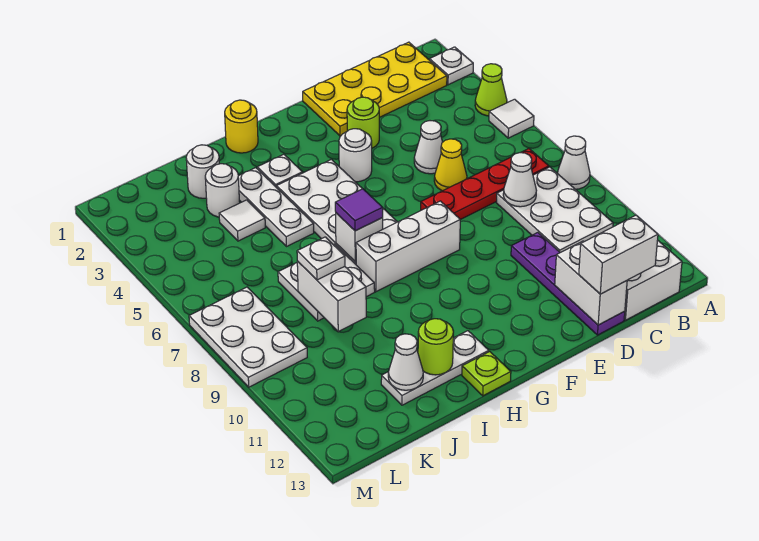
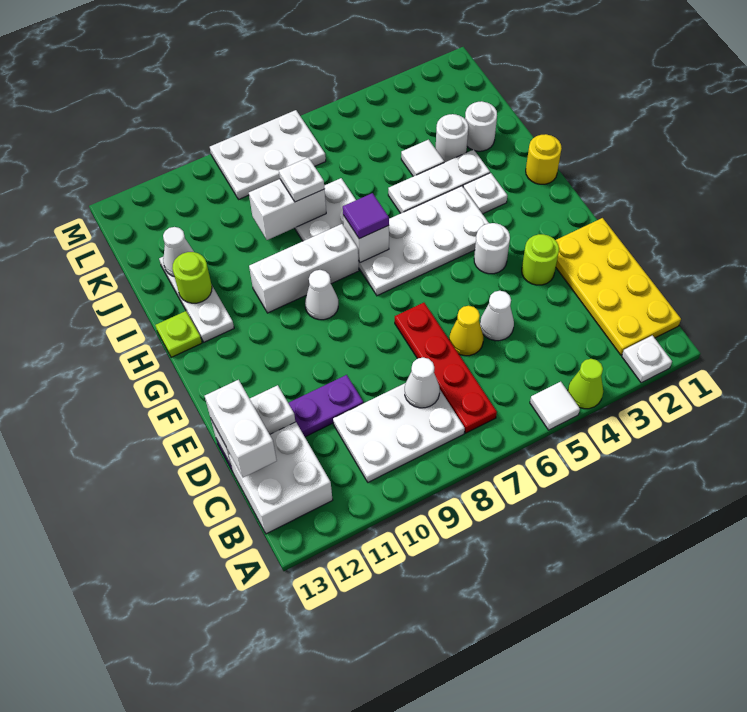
white 1x1 cone [558,136,590,189] -> white 1x1 cone moved to [305,270,338,320]
white 1x3 brick [356,201,460,292] -> white 1x3 brick turned to [249,224,359,313]

